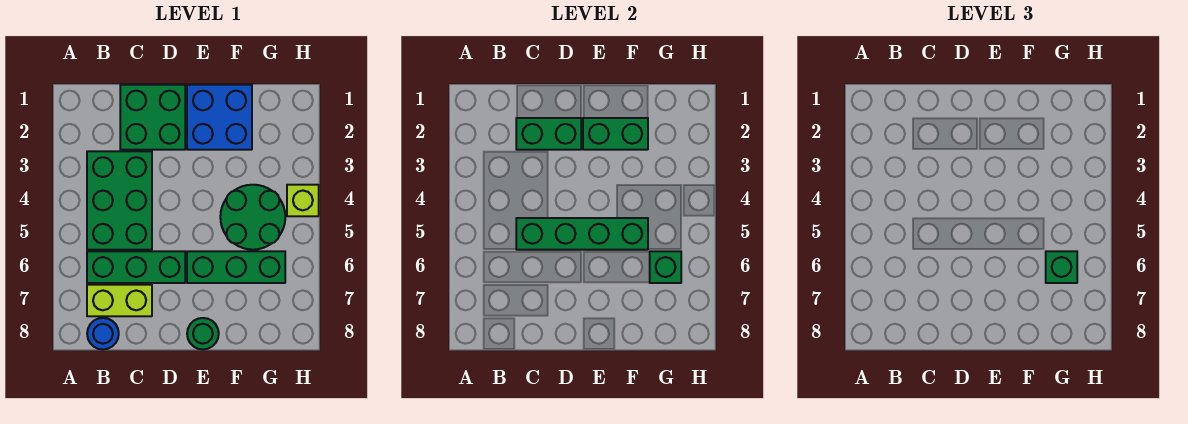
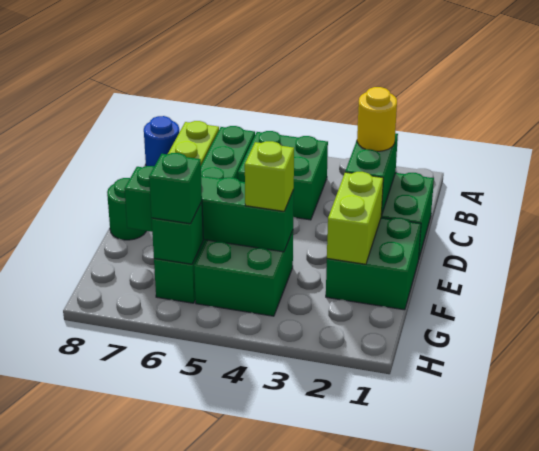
green 2x3 brick [87,151,152,250] -> green 2x2 brick [238,131,328,220]
none -> yellow 1x1 round brick [357,87,397,151]
green 1x4 brick [516,218,648,250] -> green 1x4 brick turned to [124,166,294,252]
blue 2x2 brick [187,85,252,150] -> green 2x2 brick [326,217,421,310]
green 1x2 brick [583,118,648,150] -> lime 1x2 brick [327,172,383,264]
green 2x2 round brick [220,185,285,250] -> green 2x2 brick [194,231,293,316]
lime 1x1 brick [287,185,319,216] -> lime 1x1 brick moved to [245,141,294,211]

